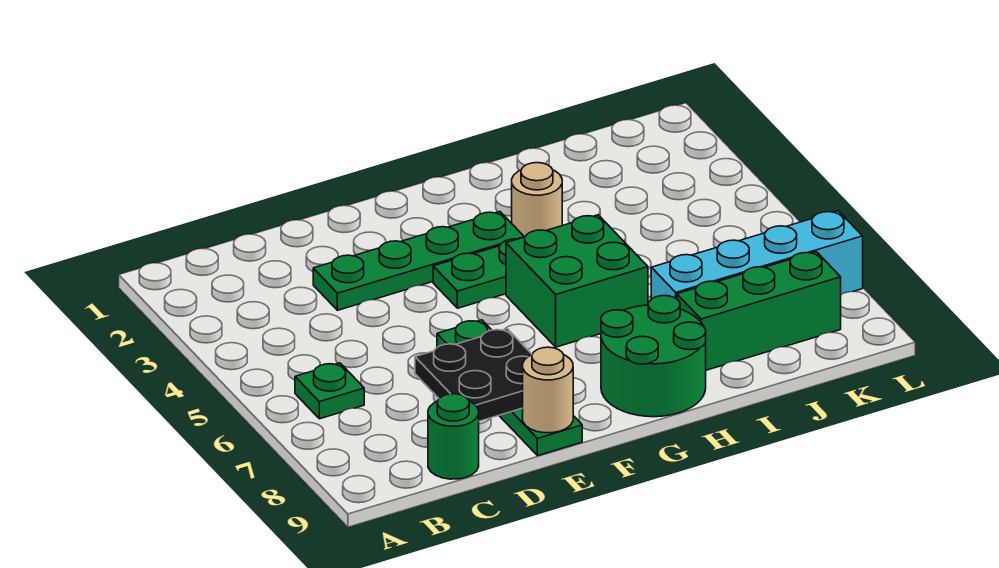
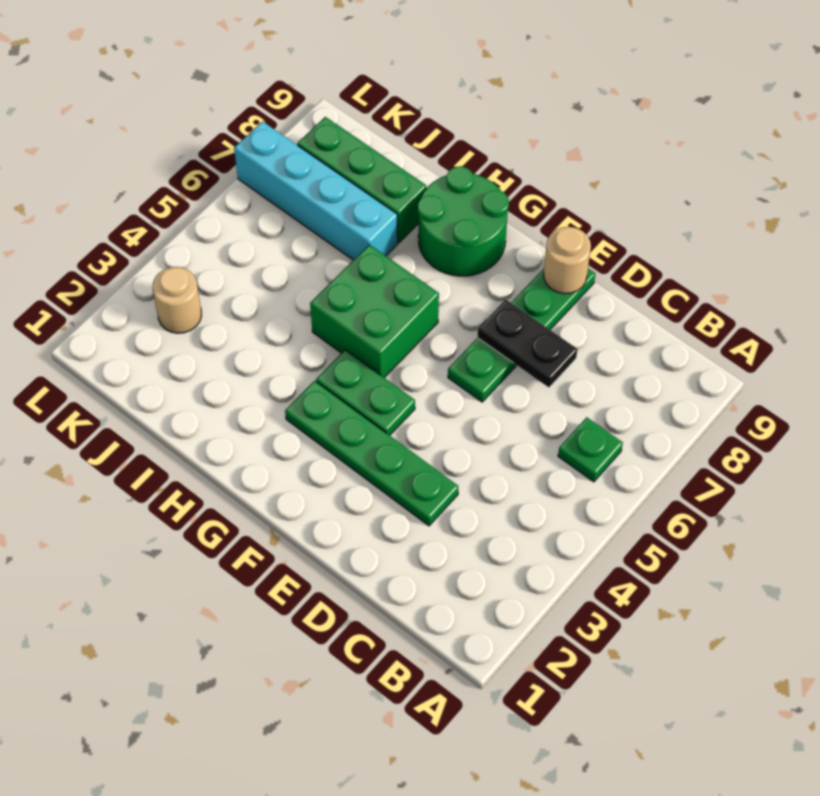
green 1x1 round brick [428,394,479,479] -> none
black 2x2 plate [415,329,532,421] -> black 1x2 plate [477,299,577,387]
tan 1x1 round brick [512,163,562,237] -> tan 1x1 round brick moved to [153,267,201,333]

